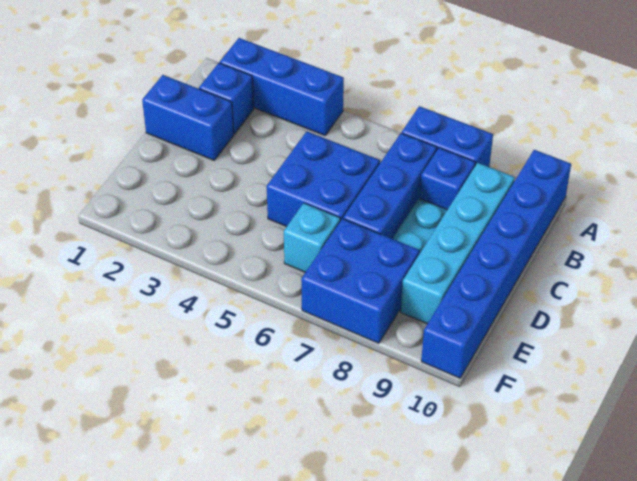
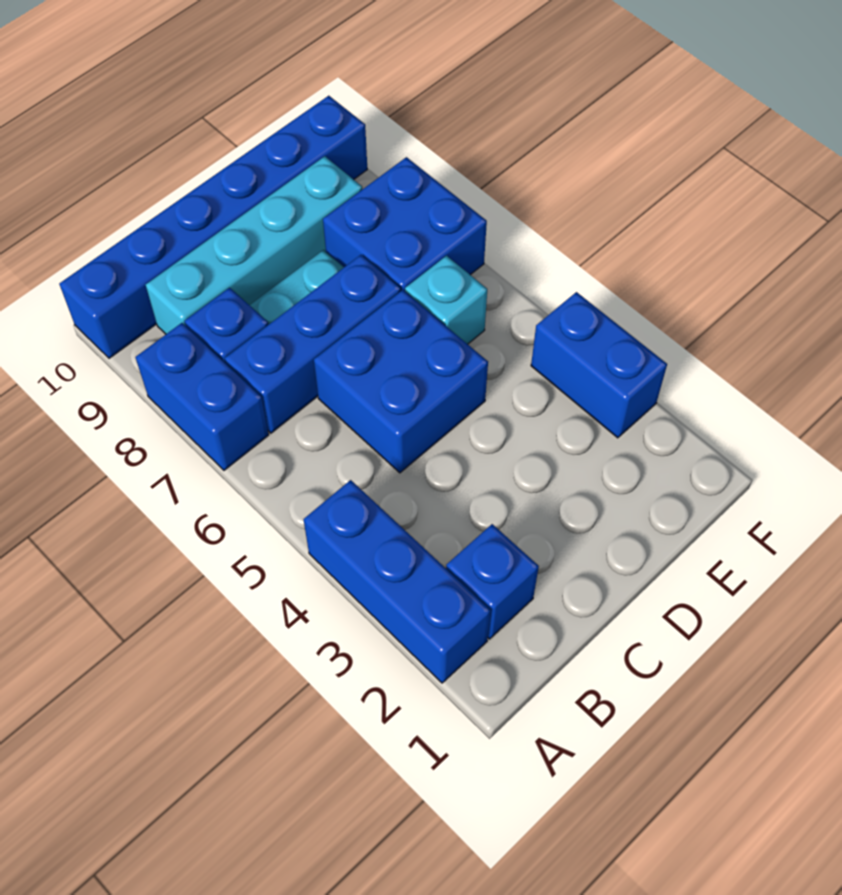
blue 1x2 brick [142,75,234,160] -> blue 1x2 brick moved to [531,292,667,438]

